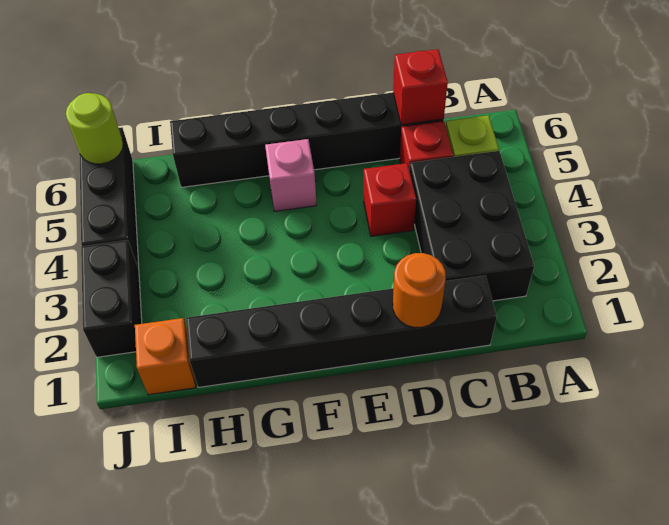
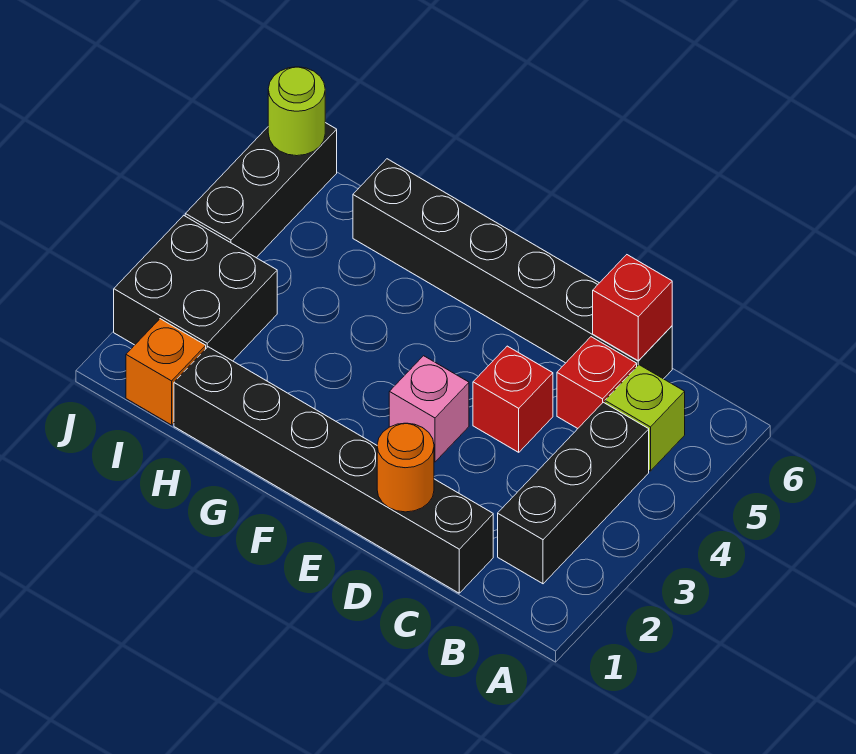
black 2x3 brick [409,151,534,301] -> black 1x3 brick [498,402,649,584]
pink 1x1 brick [265,139,317,211] -> pink 1x1 brick moved to [389,356,469,462]
black 1x2 brick [81,240,142,357] -> black 2x2 brick [114,215,277,361]

